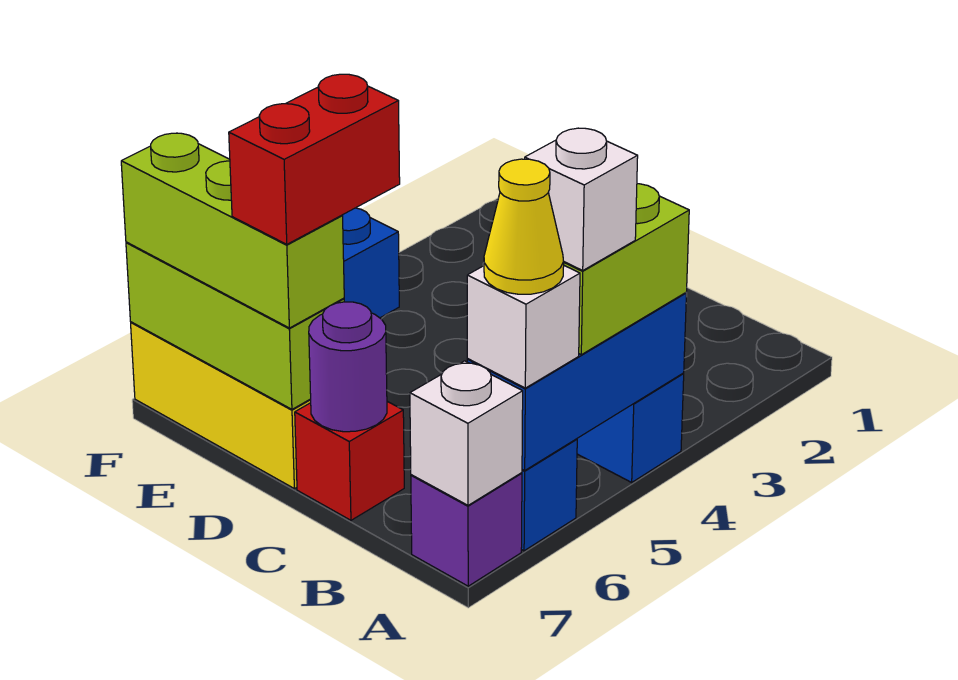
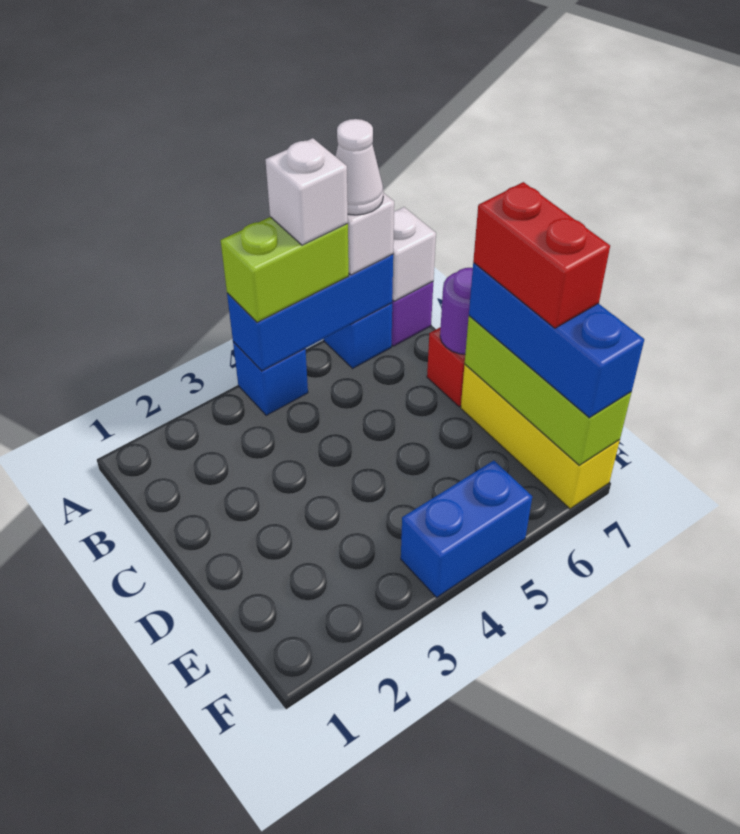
yellow 1x1 cone [484,159,564,294] -> white 1x1 cone [335,119,383,215]
red 1x2 brick [229,74,400,244] -> red 1x2 brick turned to [473,182,610,328]
lime 1x3 brick [121,133,344,328] -> blue 1x3 brick [469,263,644,418]

